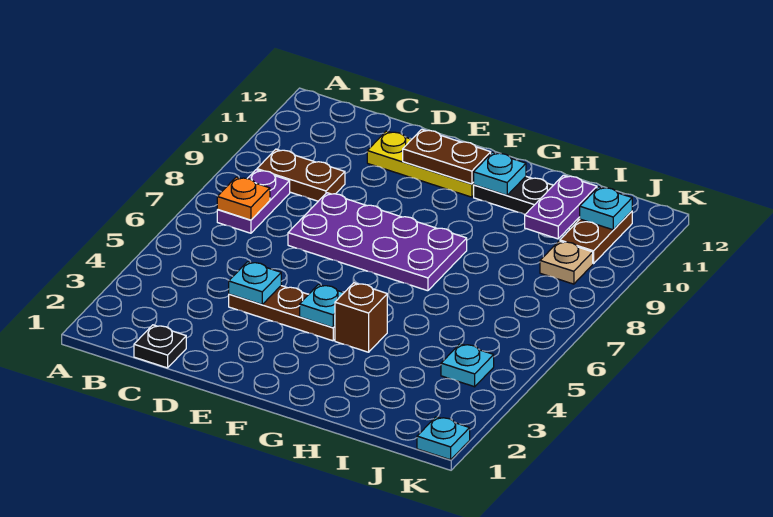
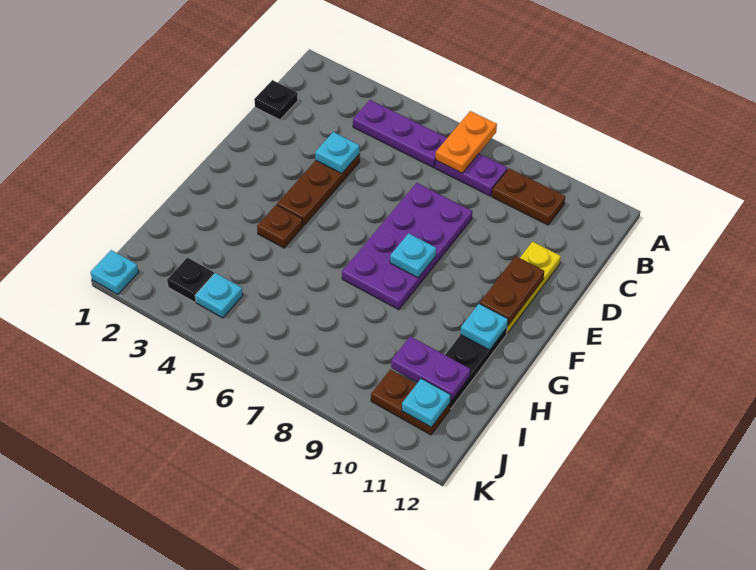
none -> purple 1x3 plate [353,100,447,168]
orange 1x1 plate [217,177,270,220] -> orange 1x2 plate [436,111,497,173]
brown 1x2 plate [257,149,345,201] -> brown 1x2 plate turned to [492,169,565,225]
cyan 1x1 plate [300,285,343,327] -> cyan 1x1 plate moved to [390,233,436,278]
brown 1x1 brick [335,283,387,352] -> brown 1x1 plate [257,205,303,248]
none -> black 1x1 plate [167,258,214,302]
tan 1x1 plate [540,241,593,284] -> none

